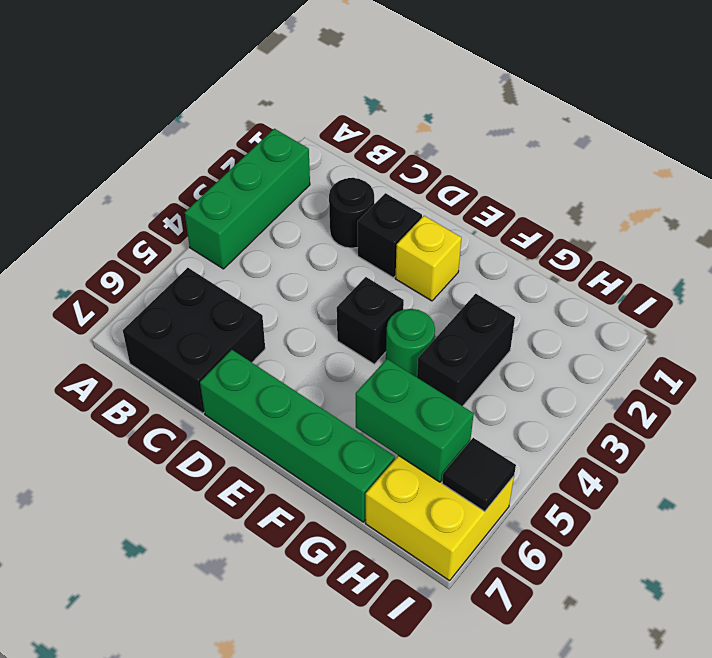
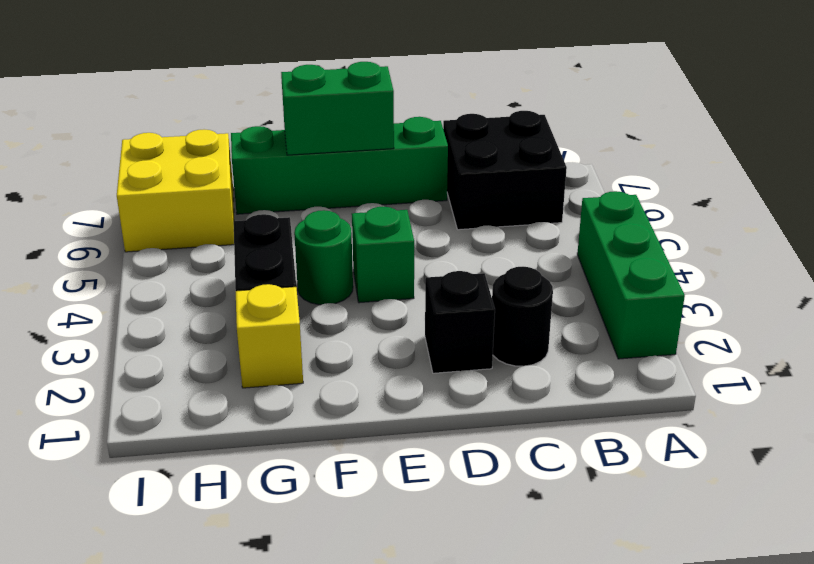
yellow 1x1 brick [395,216,461,301] -> yellow 1x1 brick moved to [236,284,303,388]
black 1x1 brick [337,277,404,364] -> green 1x1 brick [352,207,414,303]
green 1x2 brick [356,359,474,482] -> green 1x2 brick moved to [281,62,394,155]
black 1x1 tile [442,438,516,512] -> none

